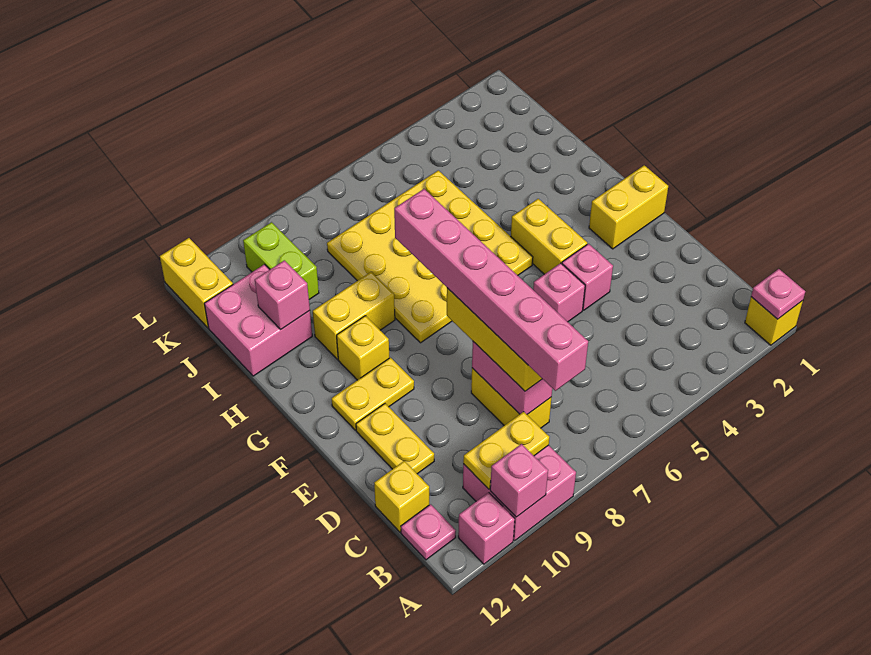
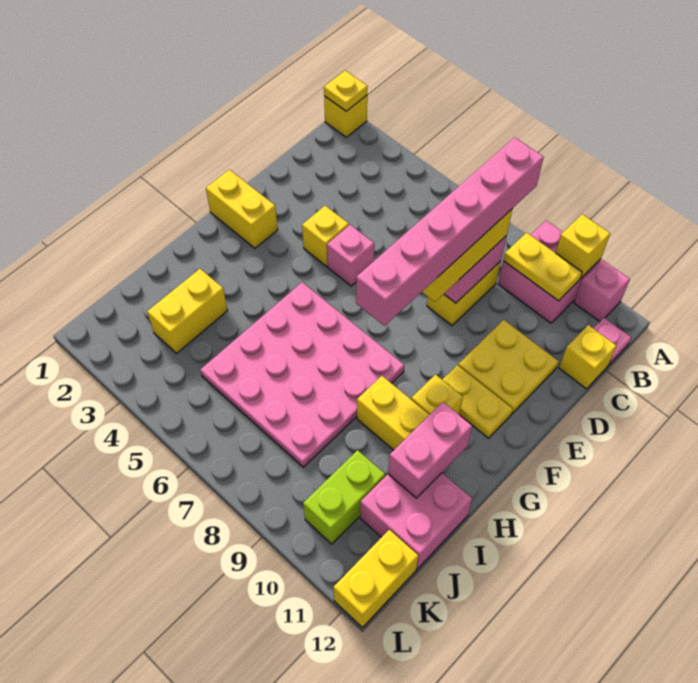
pink 1x1 plate [751,269,805,319] -> yellow 1x1 plate [324,71,368,111]
pink 1x1 brick [490,444,548,517] -> yellow 1x1 brick [556,214,610,279]
yellow 1x2 plate [356,404,434,474] -> yellow 2x2 plate [458,320,559,414]
pink 1x1 brick [562,244,613,310] -> yellow 1x1 brick [302,206,349,266]
yellow 1x2 brick [511,199,587,274] -> yellow 1x2 brick moved to [147,269,227,353]
yellow 4x4 plate [327,170,533,343] -> pink 4x4 plate [200,282,404,467]
pink 1x1 brick [255,260,310,329] -> pink 1x2 brick [388,402,472,498]

